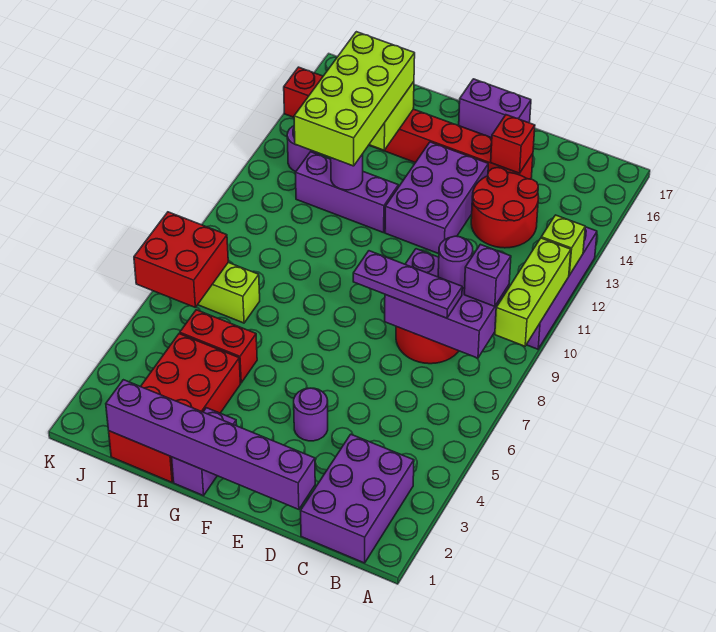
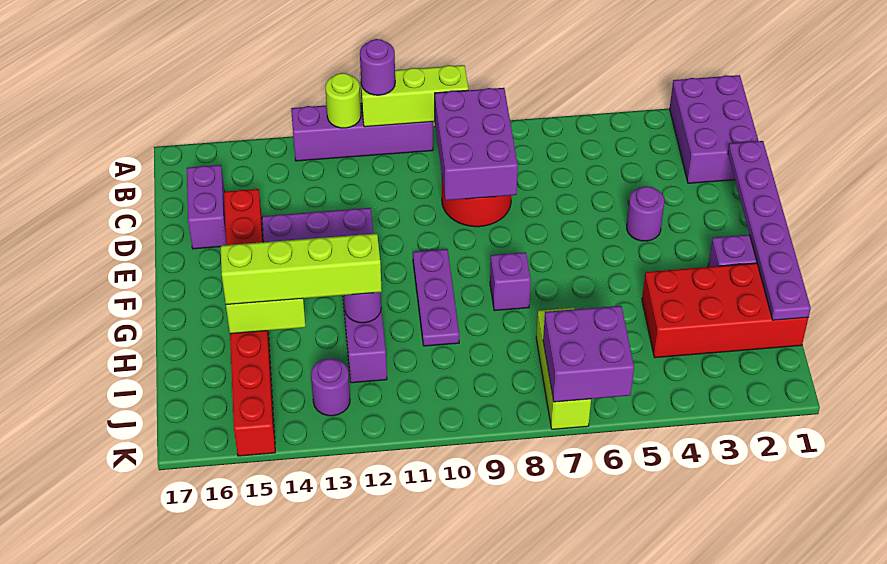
lime 1x1 brick [541,215,585,275] -> lime 1x1 round brick [325,73,361,128]
purple 2x3 brick [301,434,414,563] -> purple 2x3 brick turned to [670,75,758,183]
purple 1x1 brick [464,244,511,307] -> purple 1x1 brick moved to [490,252,531,311]
purple 1x3 plate [353,251,462,318] -> purple 1x3 plate moved to [413,249,459,346]
purple 1x1 round brick [438,236,473,289] -> purple 1x1 round brick moved to [360,39,395,95]
red 2x2 round brick [471,168,539,248] -> none
purple 1x6 brick [106,380,315,509] -> purple 1x6 plate [728,141,811,320]
red 1x1 brick [491,115,535,173] -> none
purple 1x2 brick [459,79,531,138] -> purple 1x2 brick moved to [187,165,226,249]
red 1x2 brick [180,310,257,383] -> none
lime 2x4 brick [294,32,415,166] -> lime 1x4 brick [221,233,382,305]
red 2x2 brick [134,212,228,307] -> purple 2x2 brick [543,306,634,402]

